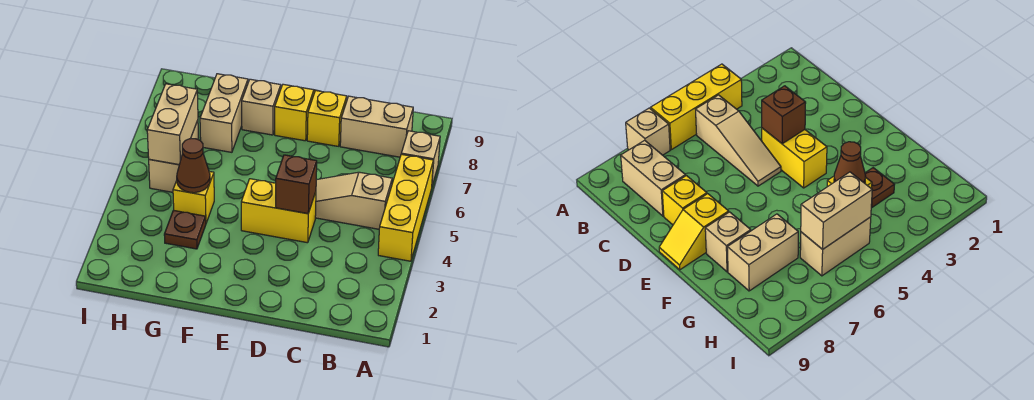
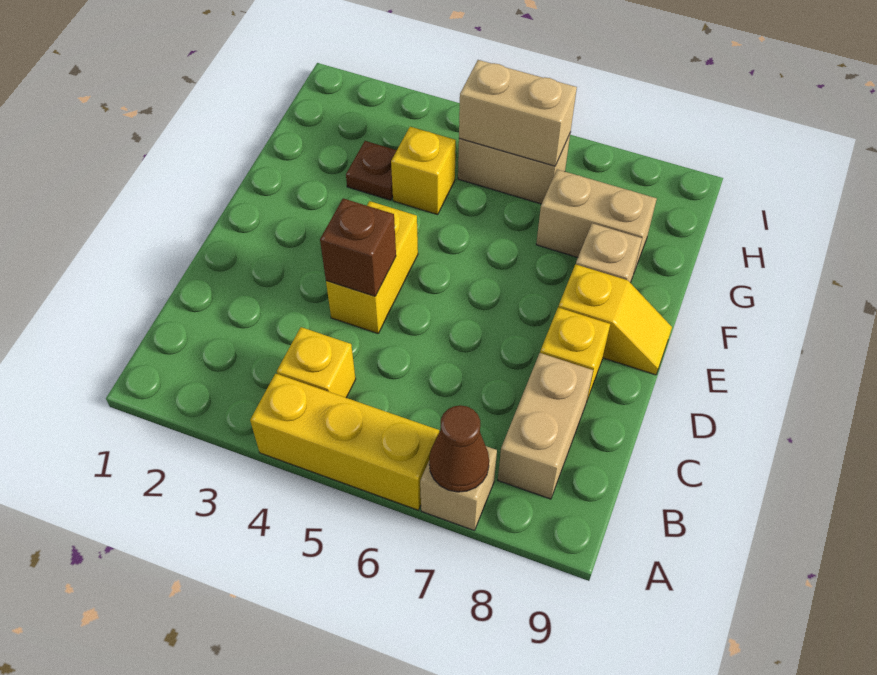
none -> yellow 1x1 brick [277,327,356,398]
tan 1x3 slope [315,172,392,229] -> none
brown 1x1 cone [177,139,210,193] -> brown 1x1 cone moved to [429,405,489,492]

